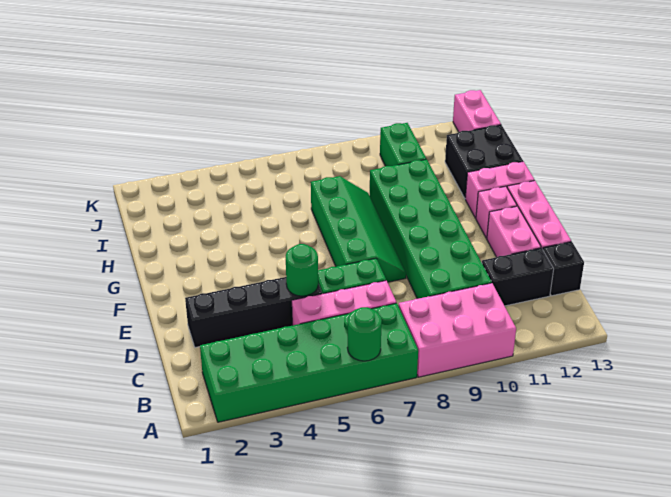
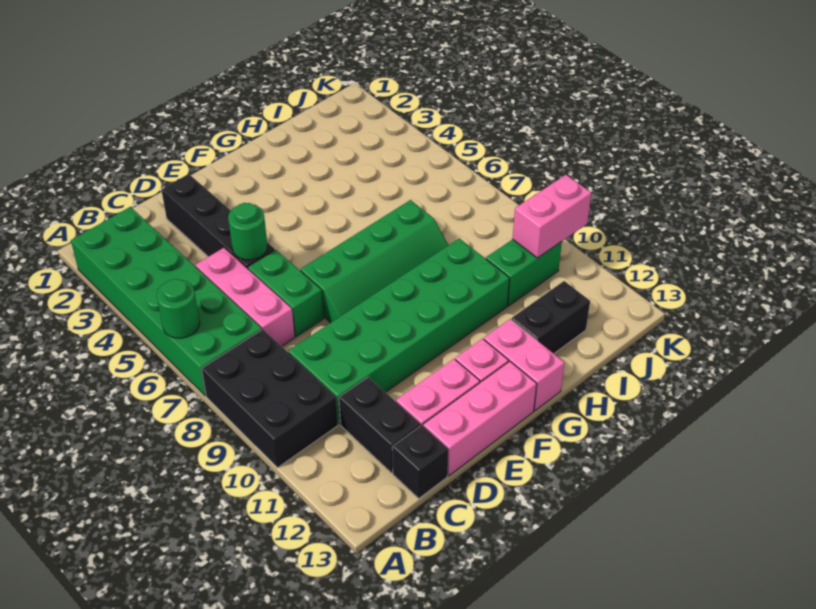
pink 2x3 brick [398,283,516,377] -> black 2x3 brick [201,329,338,468]
black 2x2 brick [445,125,523,198] -> black 1x2 brick [512,281,590,353]
pink 1x2 brick [453,90,501,132] -> pink 1x2 brick moved to [513,175,591,258]

